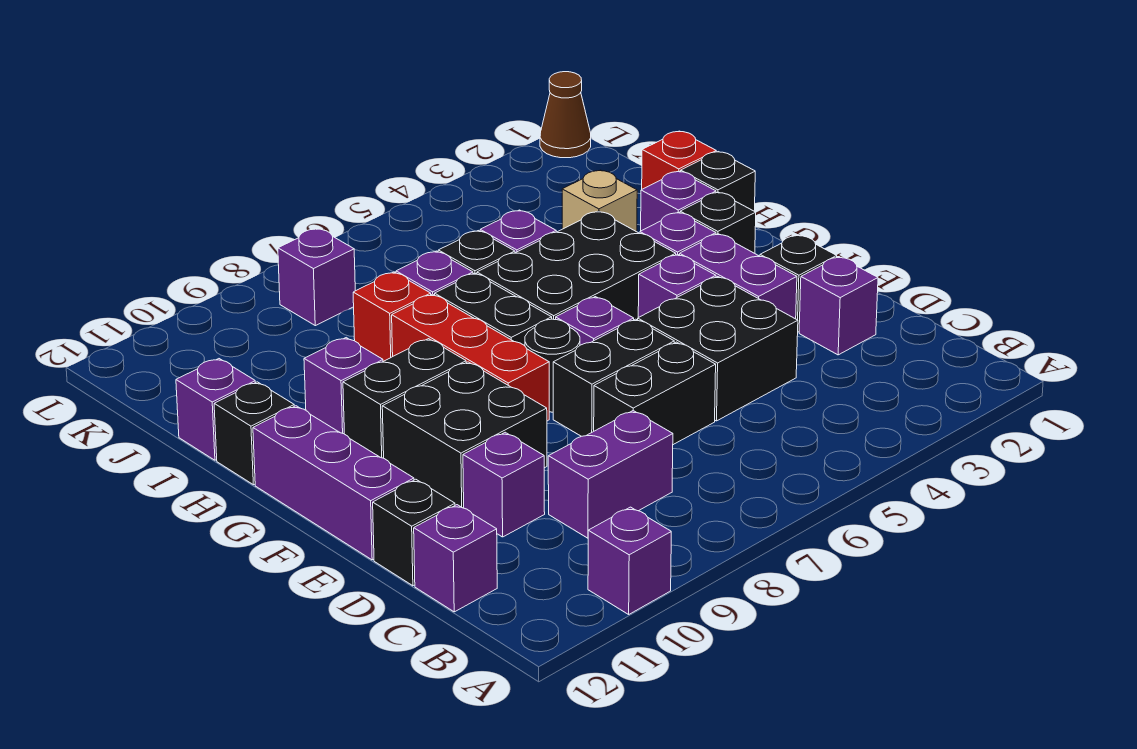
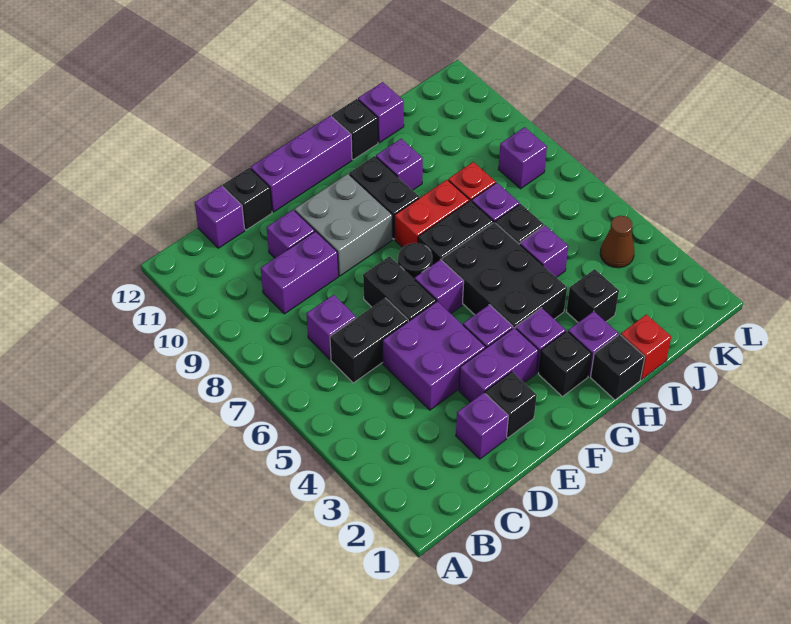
purple 1x1 brick [588,507,671,614] -> purple 1x1 brick moved to [307,295,356,359]
purple 1x2 brick [548,411,673,538] -> purple 1x2 brick turned to [261,231,338,314]
black 2x2 brick [638,277,798,421] -> purple 2x2 brick [383,301,485,410]
black 1x2 brick [594,342,716,445] -> black 1x2 brick turned to [330,298,408,383]
black 2x2 brick [382,362,547,508] -> grey 2x2 brick [295,174,392,276]
red 1x3 brick [392,294,549,421] -> red 1x2 brick [395,180,469,248]
tan 1x1 brick [562,170,637,232] -> black 1x1 brick [567,269,619,322]
brown 1x1 cone [540,72,591,158] -> brown 1x1 cone moved to [600,216,634,268]

